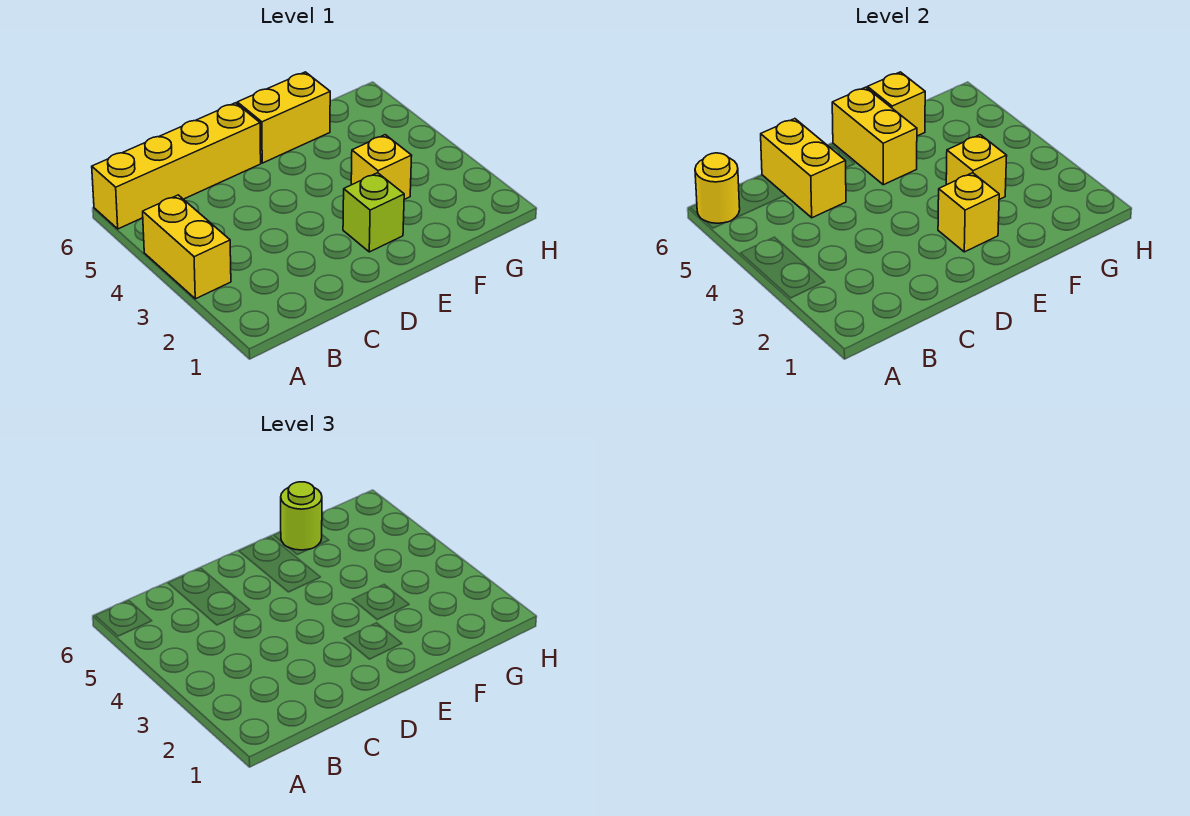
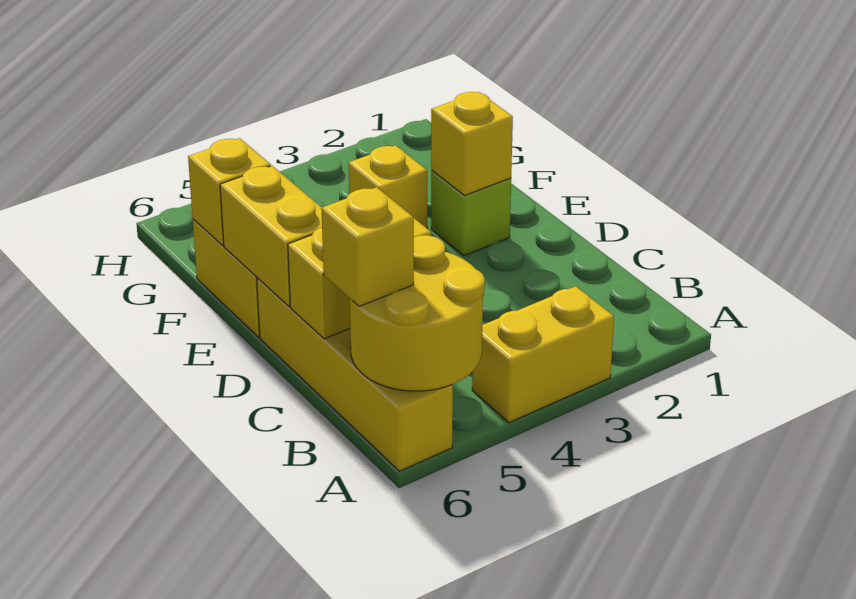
yellow 1x1 round brick [695,153,740,223] -> yellow 2x2 round brick [350,235,485,391]
yellow 1x2 brick [832,87,917,185] -> yellow 1x2 brick turned to [220,166,322,307]
yellow 1x1 brick [946,135,1007,199] -> yellow 1x1 brick moved to [321,187,414,306]
lime 1x1 round brick [281,482,322,550] -> none

